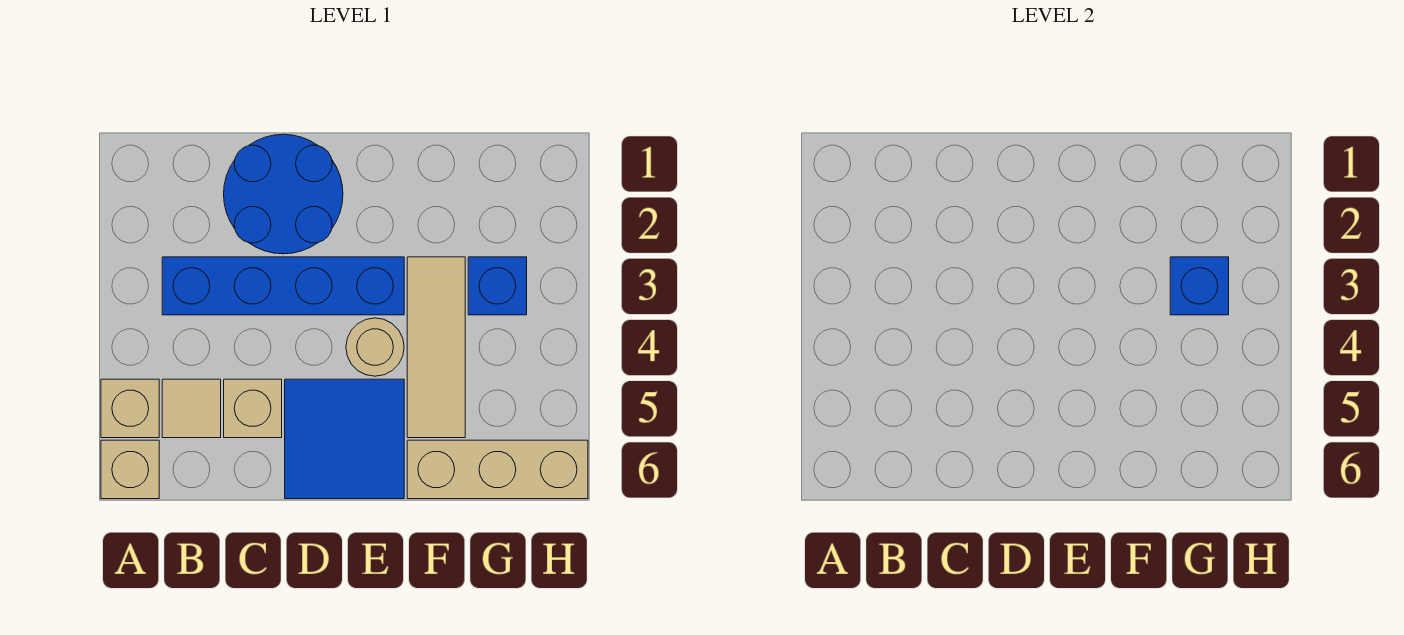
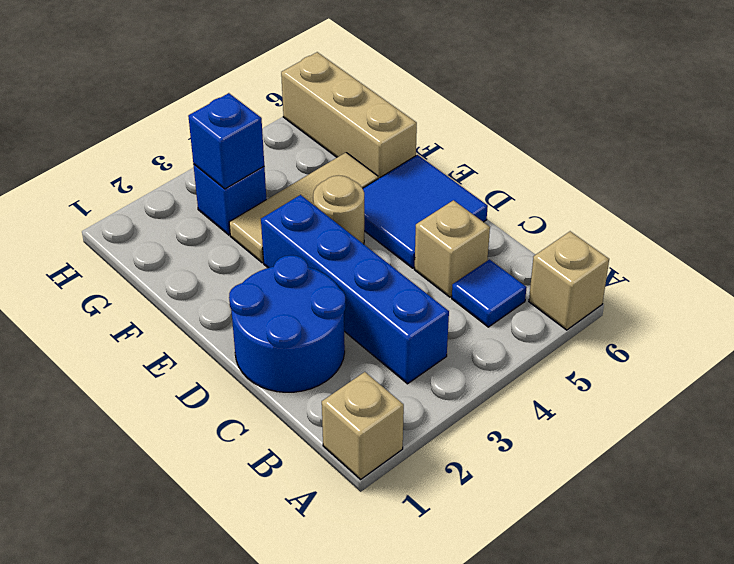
tan 1x1 brick [101,379,159,438] -> tan 1x1 brick moved to [322,372,404,479]
tan 1x1 tile [162,379,221,438] -> blue 1x1 tile [452,260,527,327]

